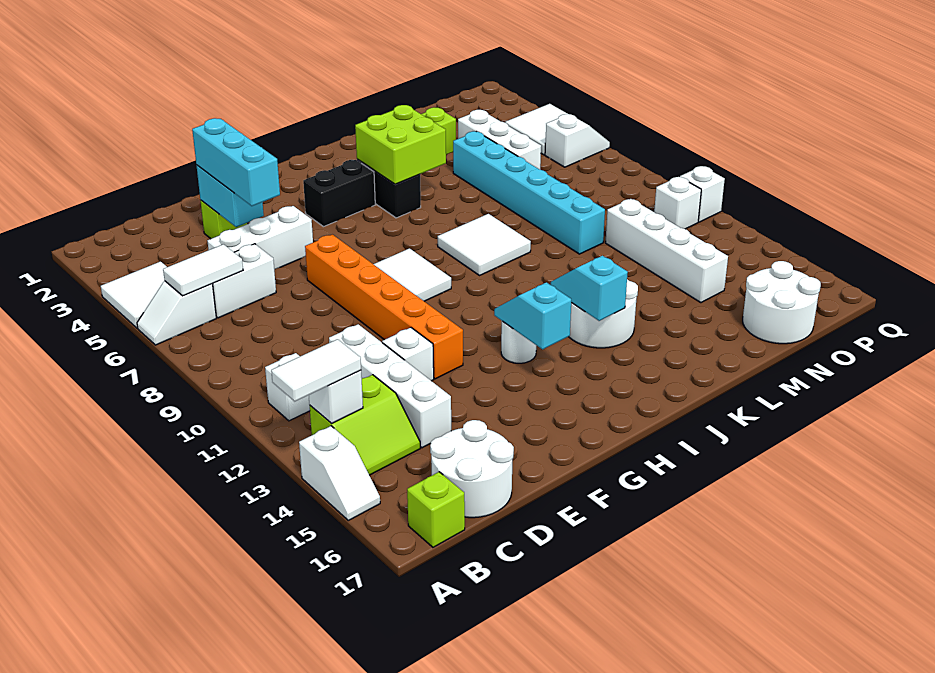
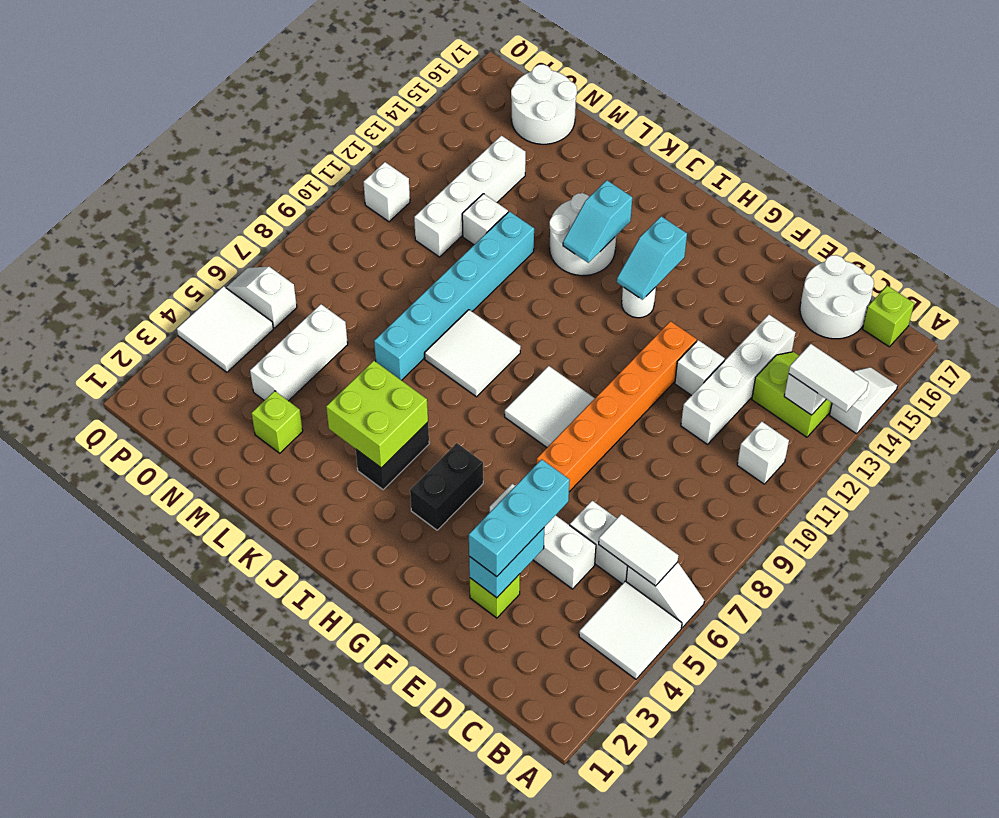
black 1x2 brick [303,160,375,227] -> black 1x2 brick turned to [410,443,483,530]
cyan 1x6 brick [453,131,605,254] -> cyan 1x6 brick moved to [374,211,534,380]
white 1x1 brick [680,166,725,222] -> white 1x1 brick moved to [462,194,508,245]

